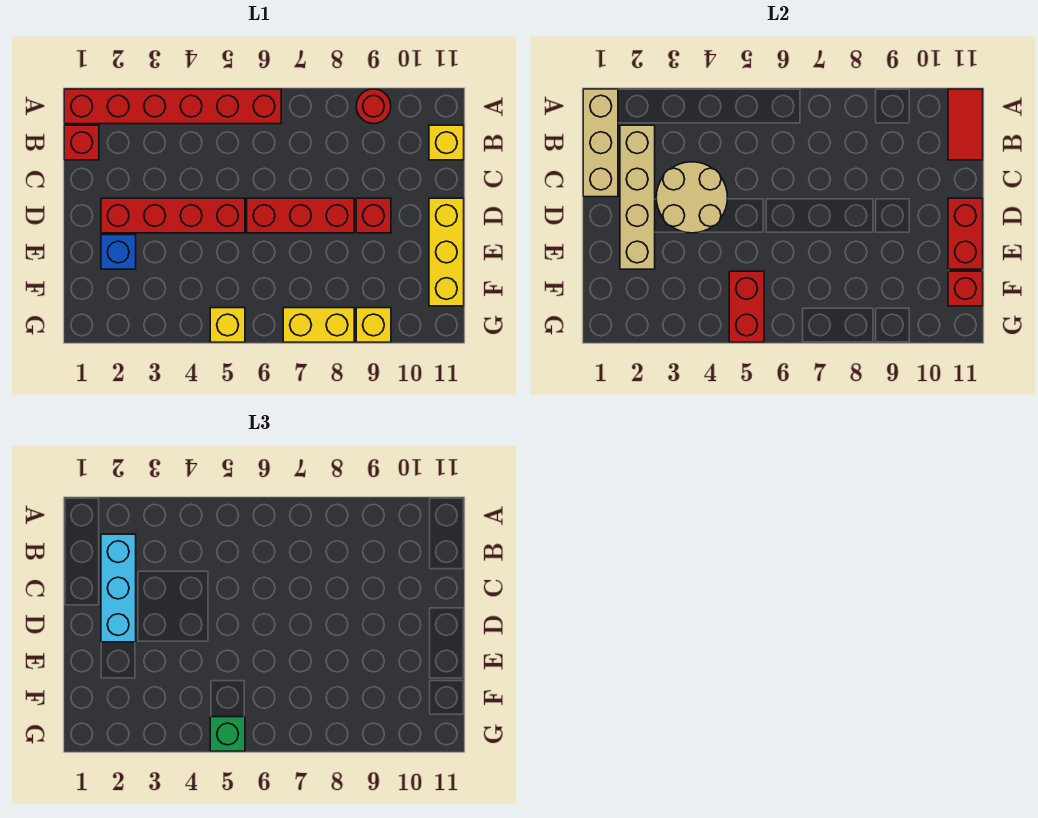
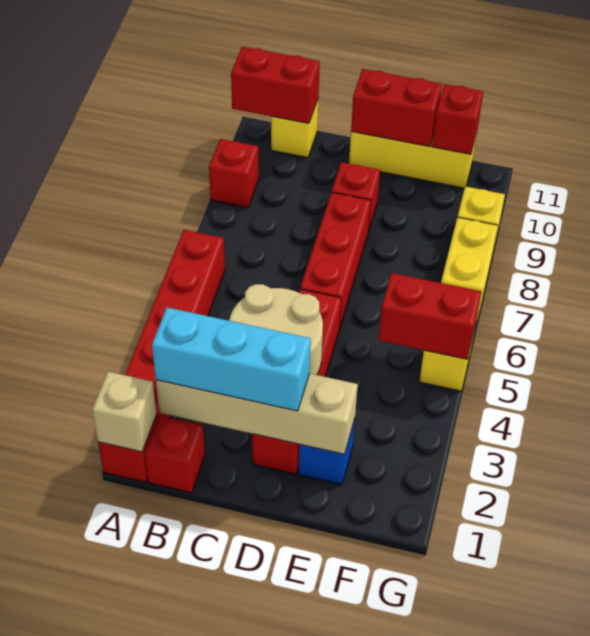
tan 1x3 brick [583,89,618,197] -> tan 1x1 brick [92,372,156,452]
red 1x1 round brick [356,89,391,124] -> red 1x1 brick [209,139,259,208]
red 1x2 tile [948,89,983,160] -> red 1x2 brick [231,47,320,123]
green 1x1 brick [210,717,245,751] -> none

